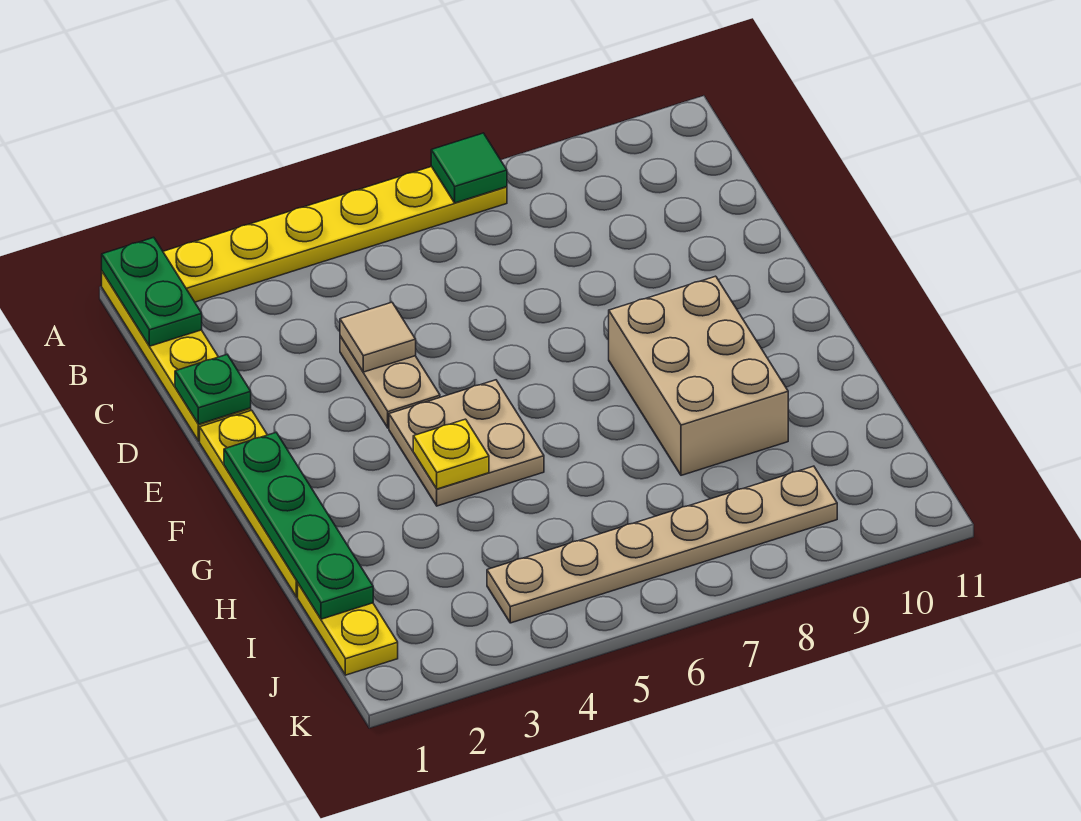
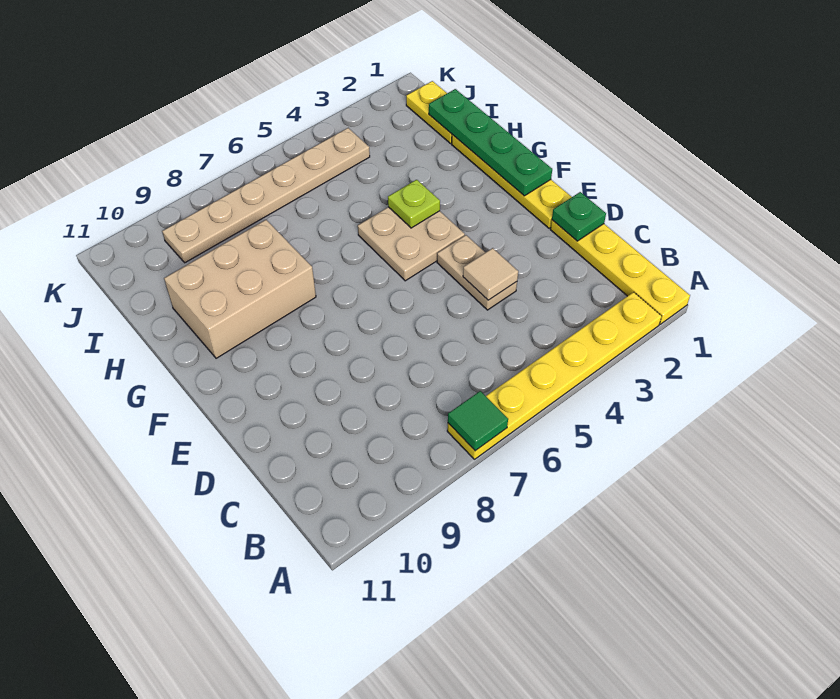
green 1x2 plate [102,237,202,346] -> none
tan 2x3 brick [609,276,788,475] -> tan 2x3 brick turned to [164,220,316,358]
yellow 1x1 plate [413,419,489,489] -> lime 1x1 plate [388,180,440,228]

